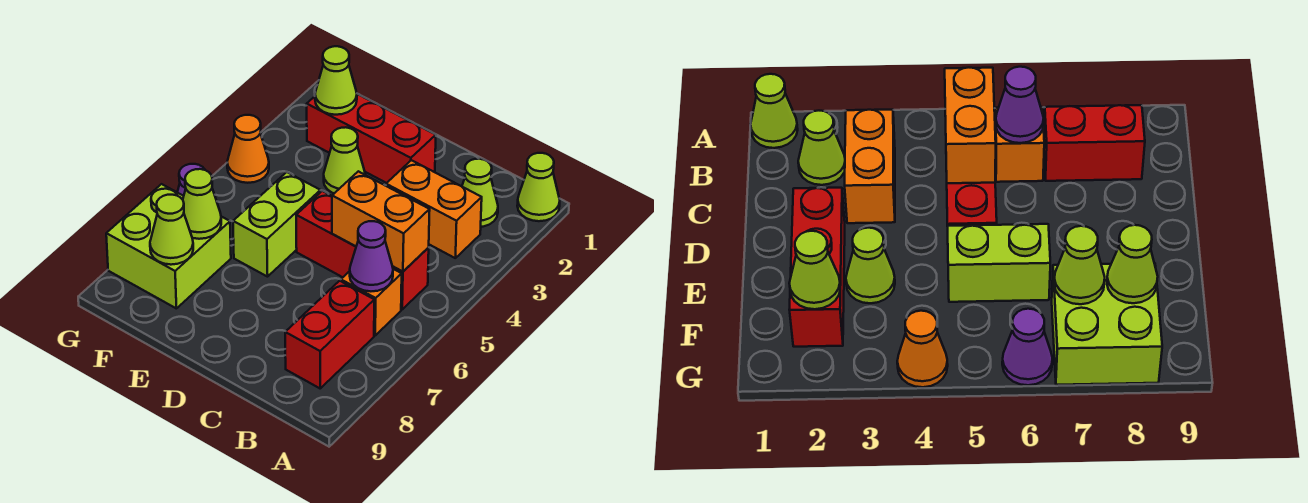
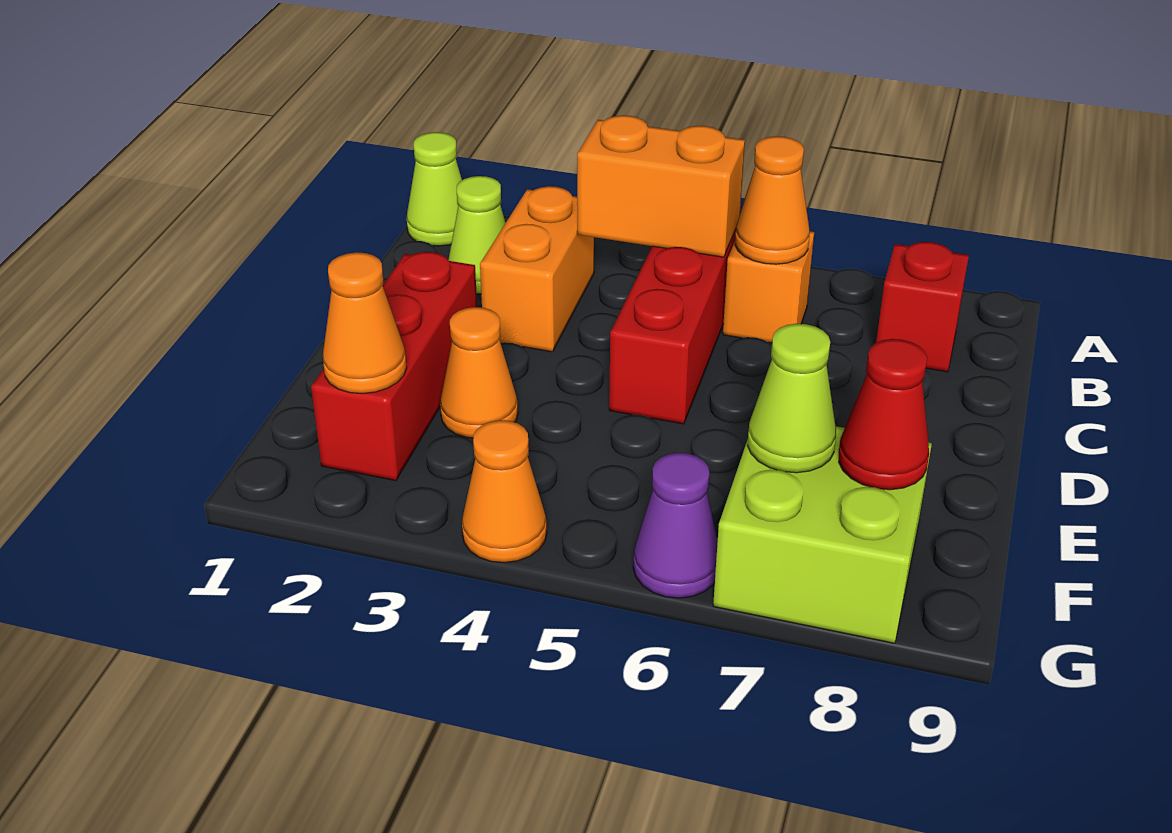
orange 1x2 brick [332,171,430,271] -> orange 1x2 brick turned to [577,115,745,257]
purple 1x1 cone [350,221,393,291] -> orange 1x1 cone [735,136,810,264]
red 1x2 brick [285,281,374,388] -> red 1x1 brick [876,242,969,372]
lime 1x1 cone [324,127,365,193] -> orange 1x1 cone [440,307,518,438]
lime 1x2 brick [233,172,320,277] -> none
lime 1x1 cone [315,46,357,115] -> orange 1x1 cone [323,252,407,394]
lime 1x1 cone [150,195,193,265] -> red 1x1 cone [839,339,929,490]

